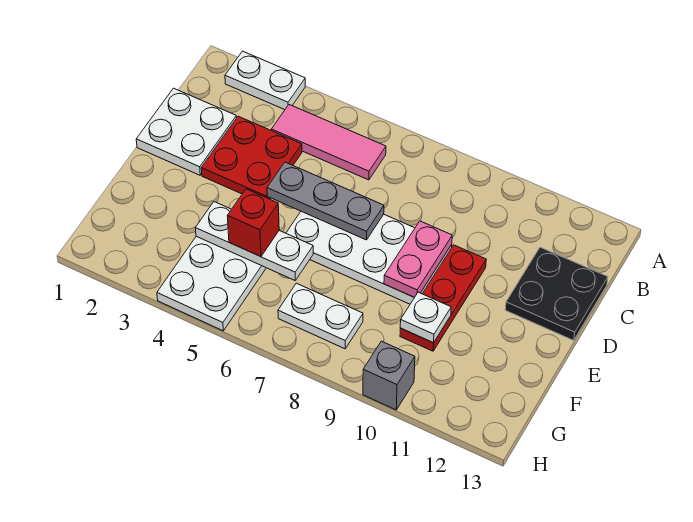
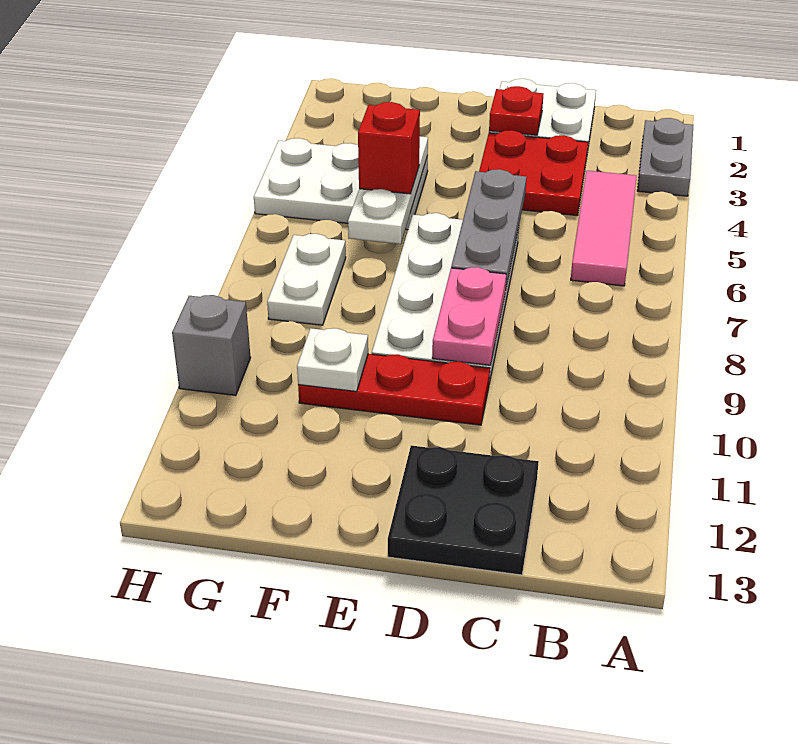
white 1x2 plate [225,51,305,110] -> grey 1x2 plate [637,118,693,196]
none -> red 1x1 plate [489,86,543,135]
pink 1x2 plate [384,221,452,297] -> pink 1x2 plate turned to [432,267,506,365]

